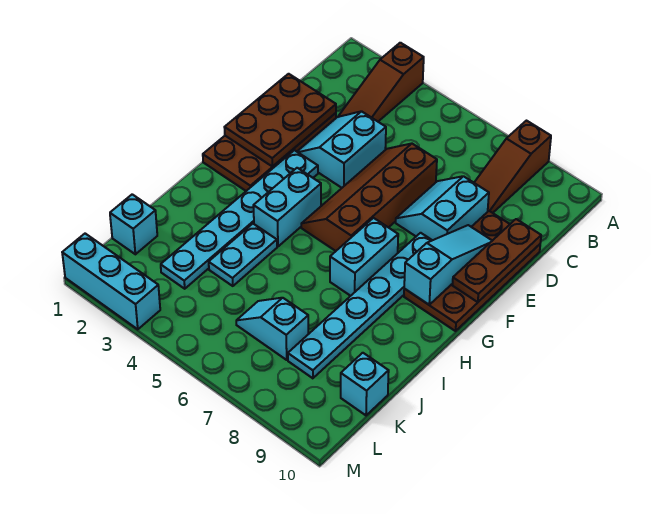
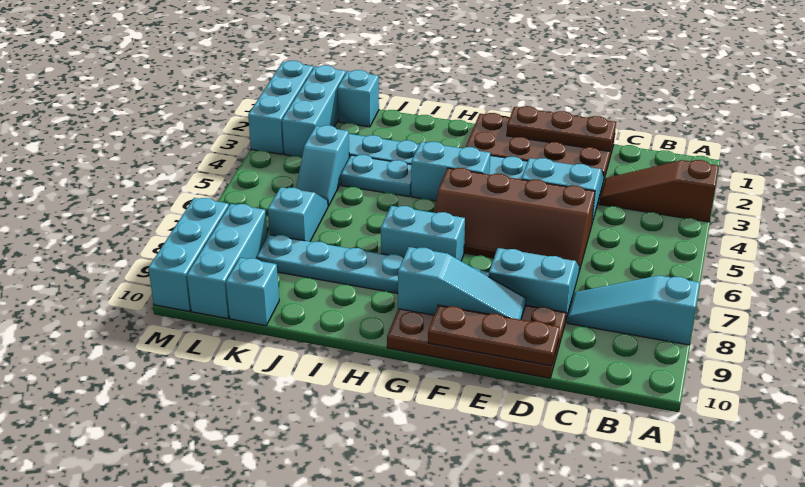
brown 1x3 slope [474,121,551,213] -> cyan 1x3 slope [567,276,700,345]
brown 2x3 plate [224,74,336,167] -> brown 1x3 plate [507,106,616,151]
brown 2x4 slope [301,144,437,251] -> brown 2x4 slope turned to [434,168,595,271]
none -> cyan 1x2 slope [296,125,349,206]
none -> cyan 1x3 brick [282,65,346,157]
none -> cyan 1x3 brick [187,204,267,318]
none -> cyan 1x3 brick [148,198,229,311]

